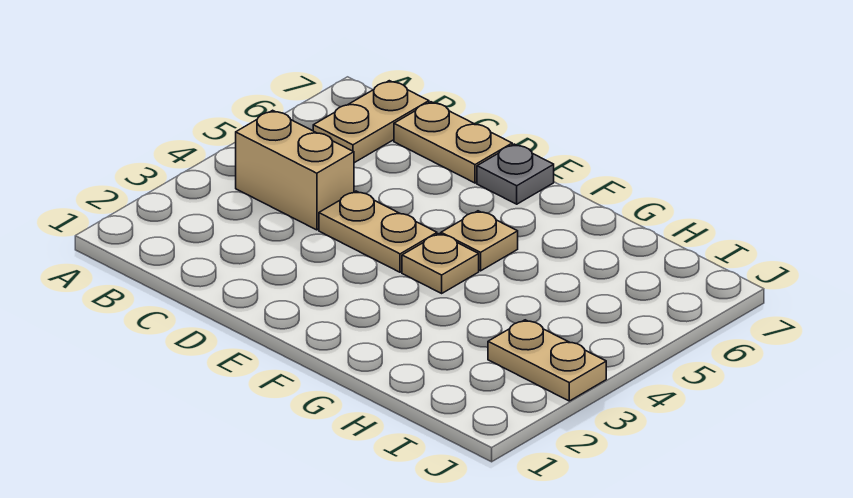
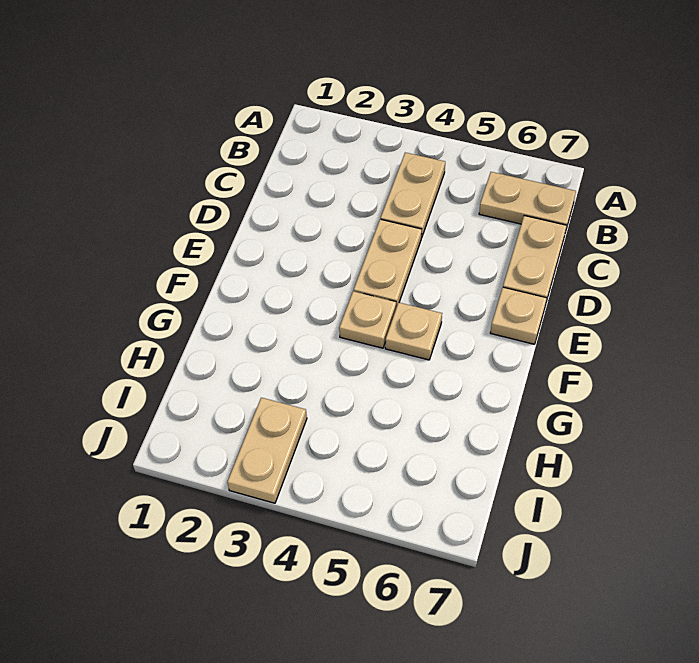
tan 1x2 brick [236,110,354,230] -> tan 1x2 plate [381,153,445,238]
grey 1x1 plate [477,144,554,204] -> tan 1x1 plate [490,287,547,344]

